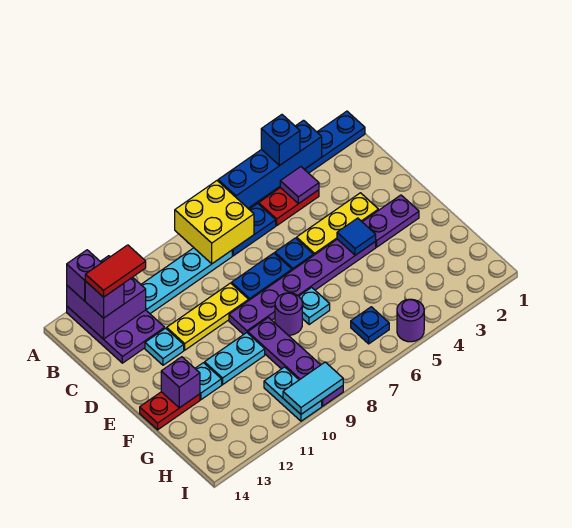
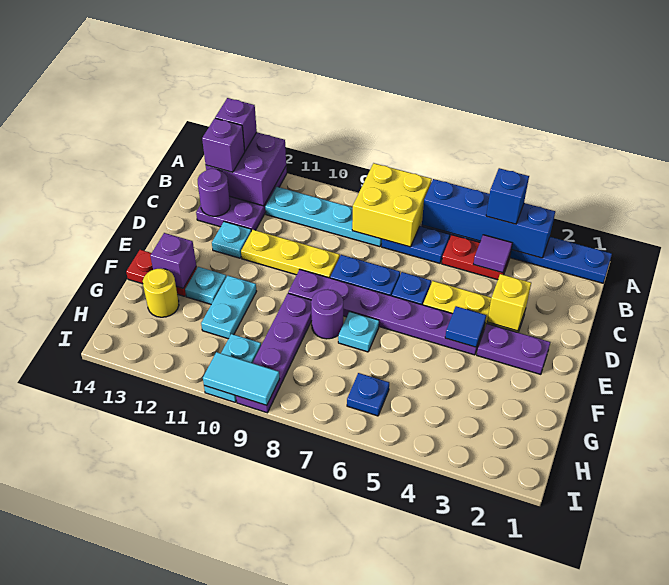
red 1x2 tile [85,245,146,297] -> none
none -> yellow 1x1 brick [487,274,531,331]
cyan 1x2 plate [205,333,265,385] -> cyan 1x2 plate turned to [201,275,257,339]
none -> yellow 1x1 round brick [143,268,179,317]
purple 1x1 round brick [397,299,424,342] -> purple 1x1 round brick moved to [198,169,230,216]

